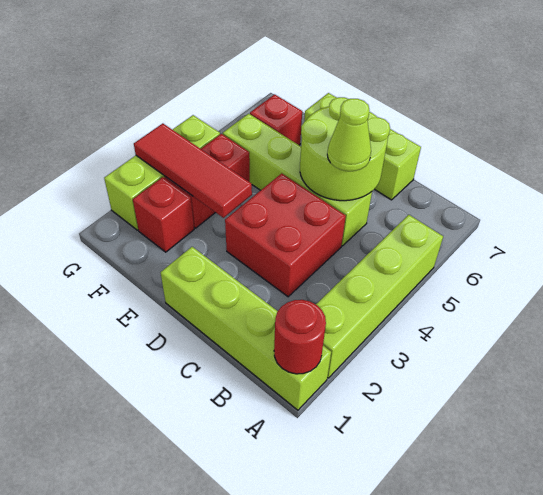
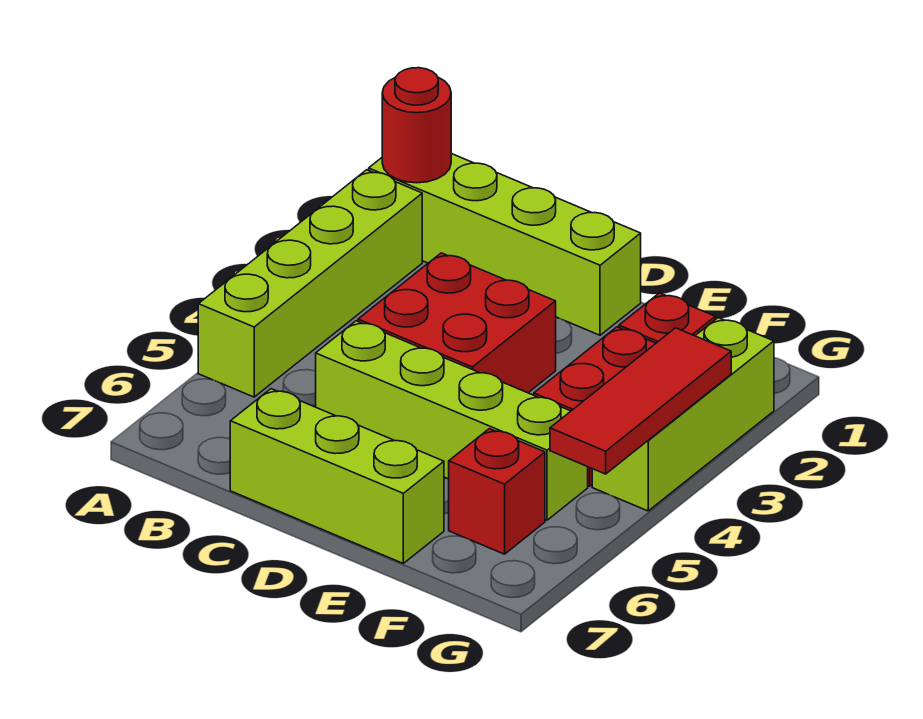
lime 2x2 round brick [300,97,390,201] -> none
lime 1x1 cone [327,99,371,171] -> none
red 1x3 tile [134,123,252,218] -> red 1x3 tile turned to [550,328,731,474]

